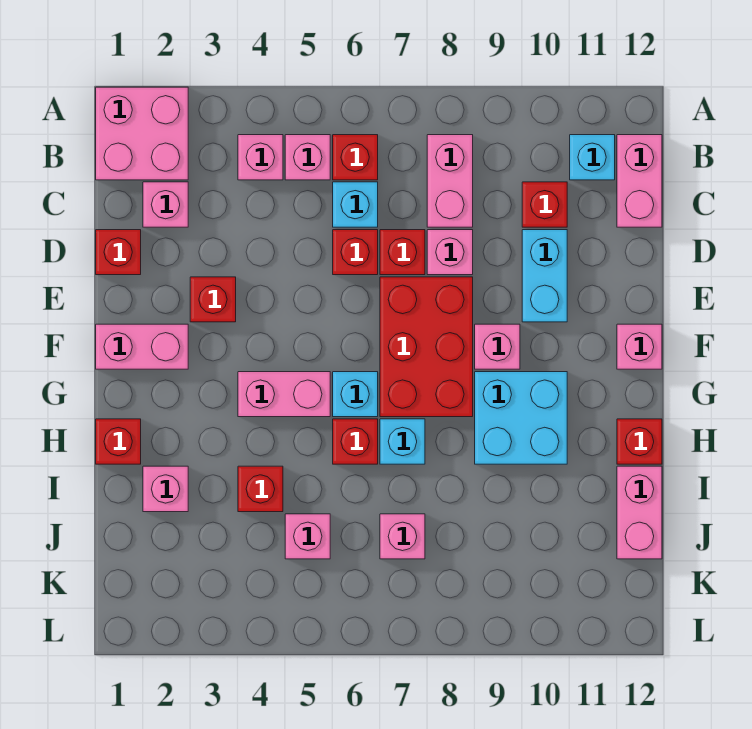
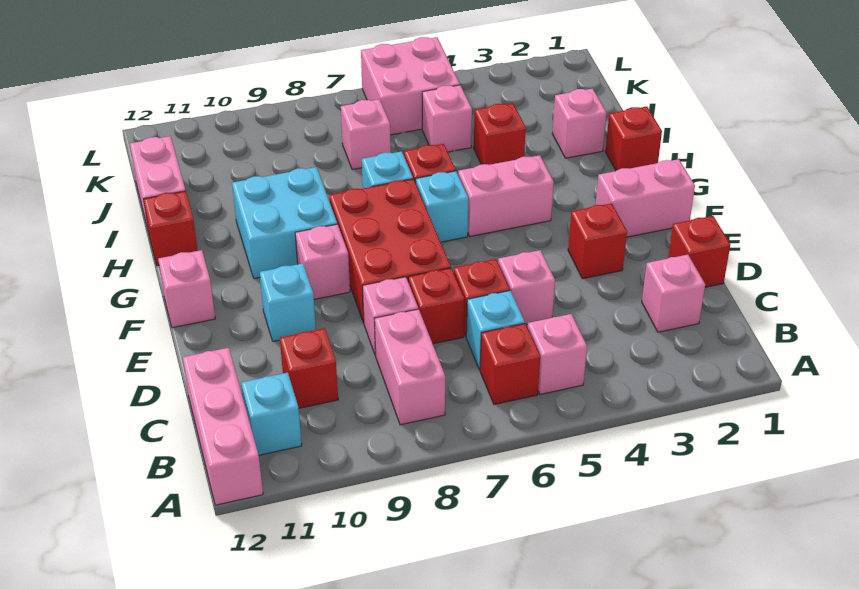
pink 2x2 brick [96,87,188,180] -> pink 2x2 brick moved to [361,37,460,135]
pink 1x1 brick [238,135,283,180] -> pink 1x1 brick moved to [498,250,555,324]
pink 1x2 brick [617,135,662,227] -> pink 1x3 brick [183,348,263,505]
cyan 1x2 brick [522,230,567,322] -> cyan 1x1 brick [260,263,316,341]

